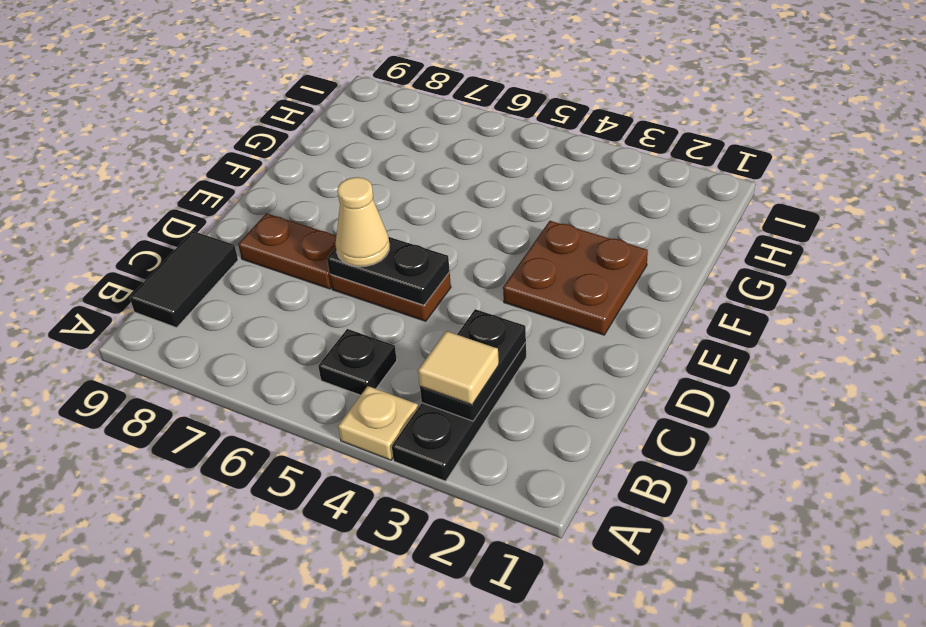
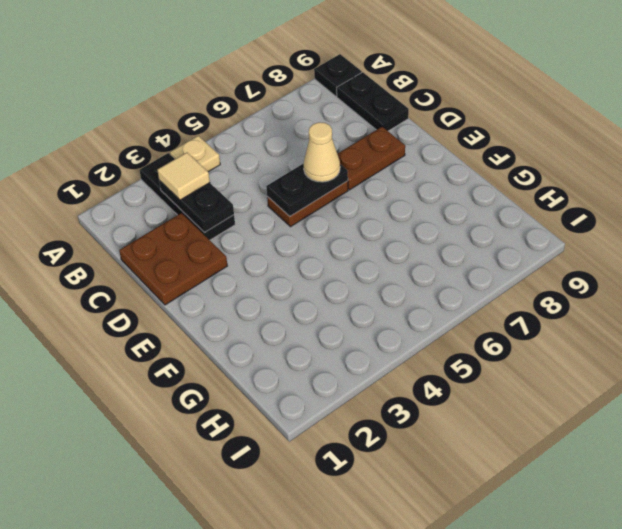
black 1x1 plate [318,329,397,395] -> black 1x1 plate moved to [314,54,362,96]
black 1x2 tile [130,231,238,328] -> black 1x2 plate [337,72,409,131]
brown 2x2 plate [503,221,648,335] -> brown 2x2 plate moved to [119,213,227,305]

